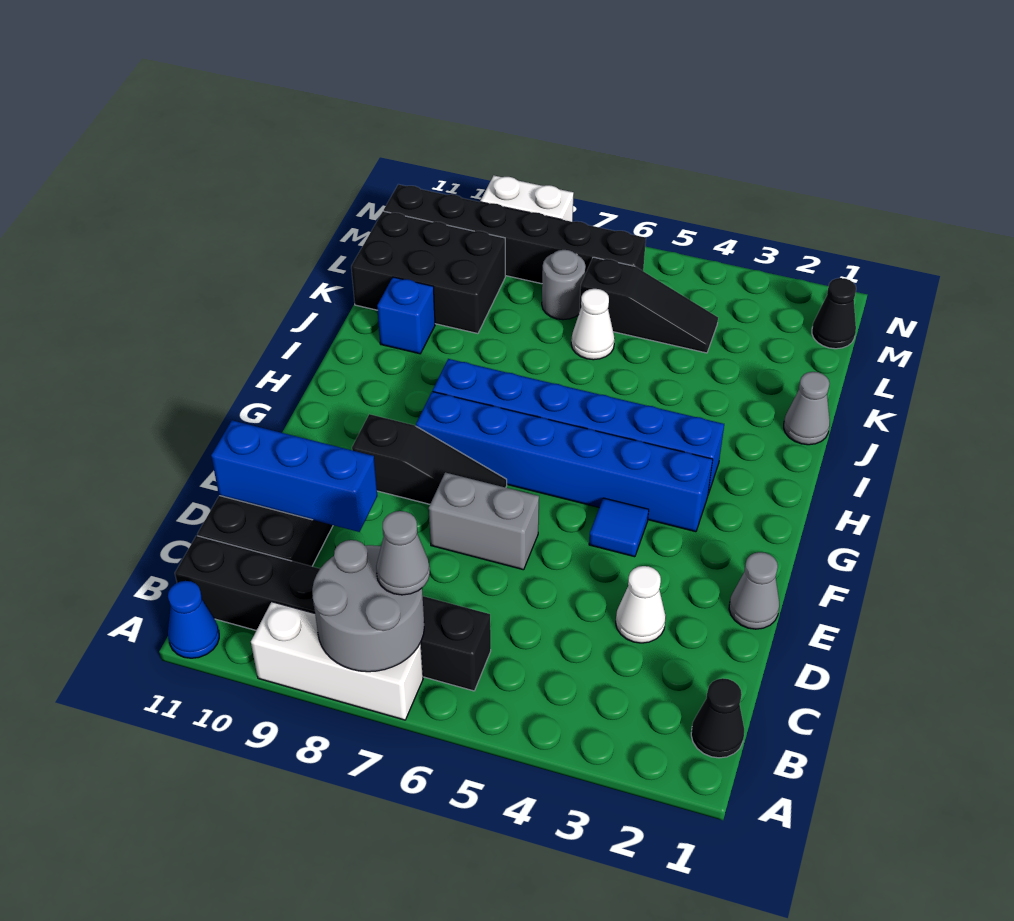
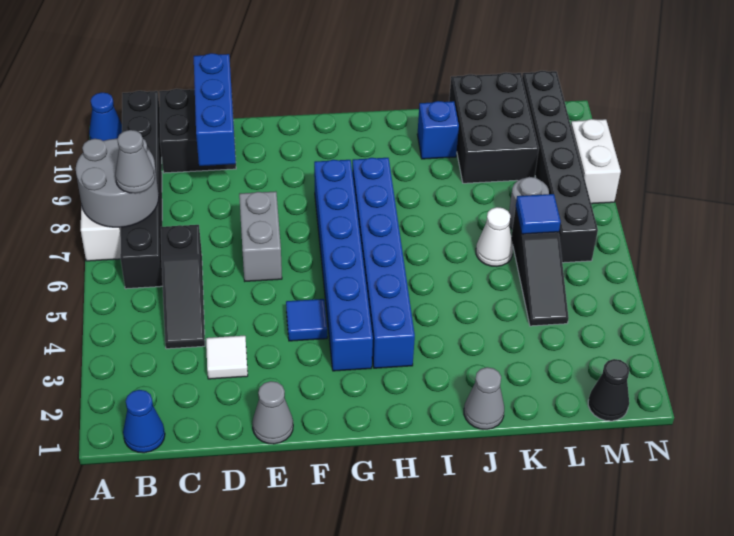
black 1x1 cone [691,678,744,758] -> blue 1x1 cone [123,390,165,453]
white 1x1 cone [616,566,666,643] -> white 1x1 tile [206,336,248,379]
black 1x3 slope [352,414,507,504] -> black 1x3 slope moved to [161,225,205,349]
none -> blue 1x1 tile [516,194,561,234]

